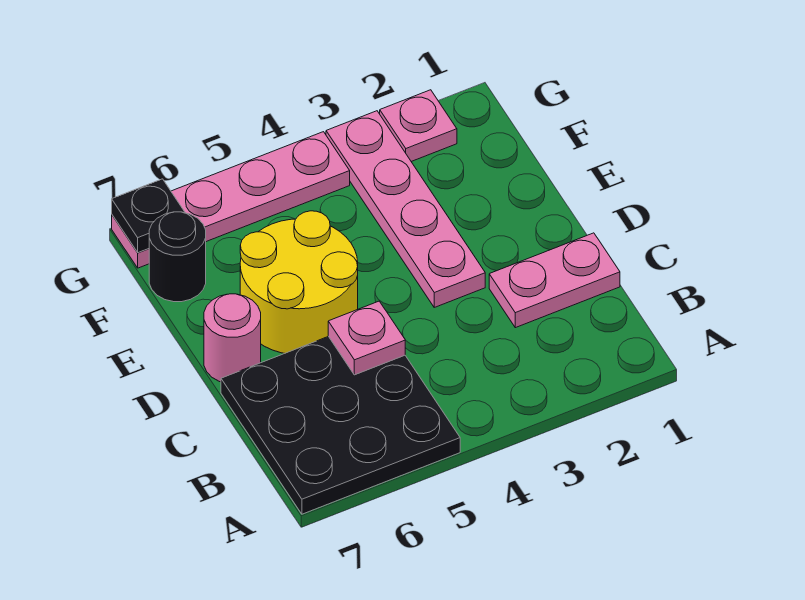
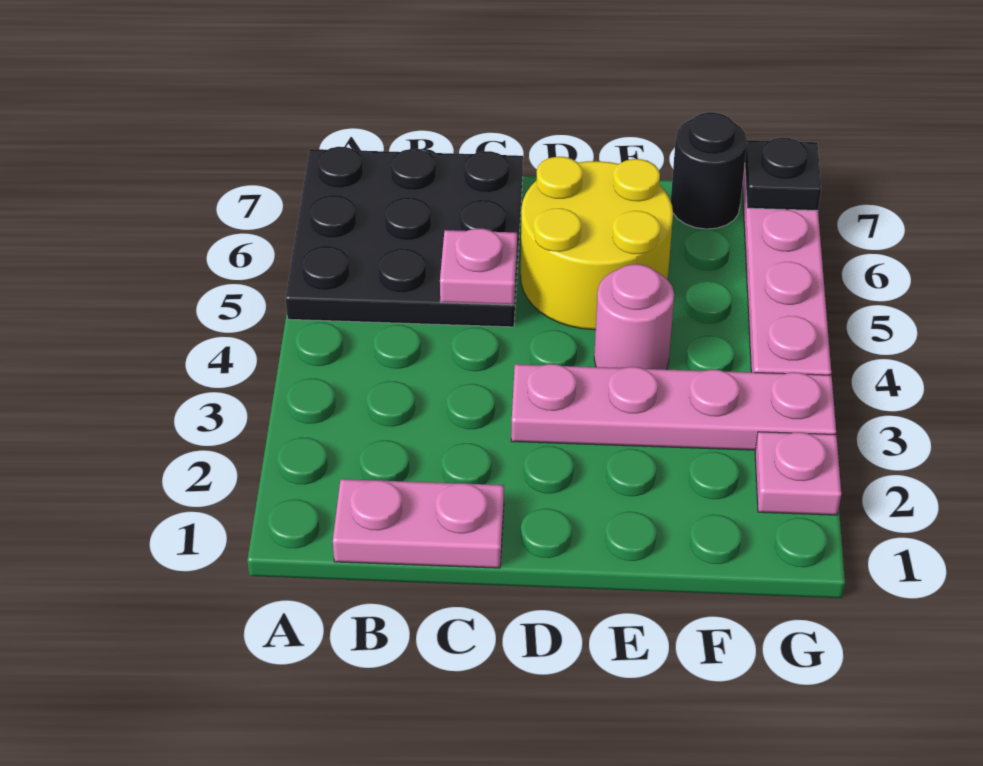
pink 1x2 plate [489,233,620,328] -> pink 1x2 plate turned to [333,479,504,568]
pink 1x1 round brick [204,294,261,382] -> pink 1x1 round brick moved to [594,264,674,370]

